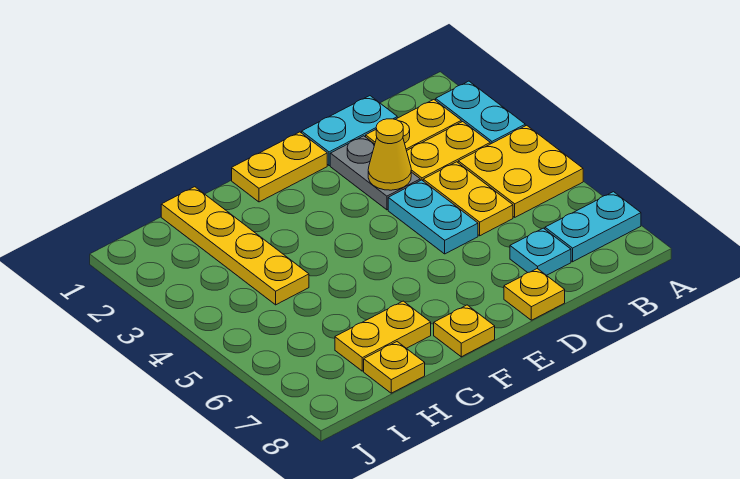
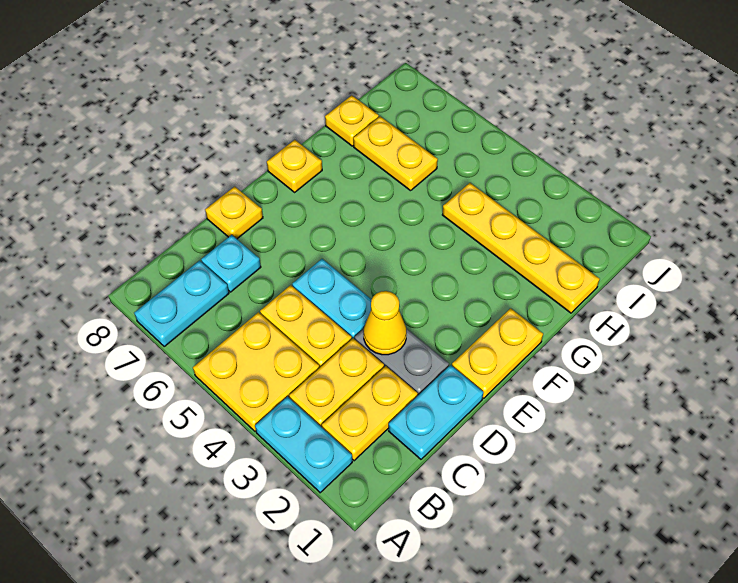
yellow 1x2 plate [335,301,431,371] -> yellow 1x2 plate turned to [353,116,438,191]

